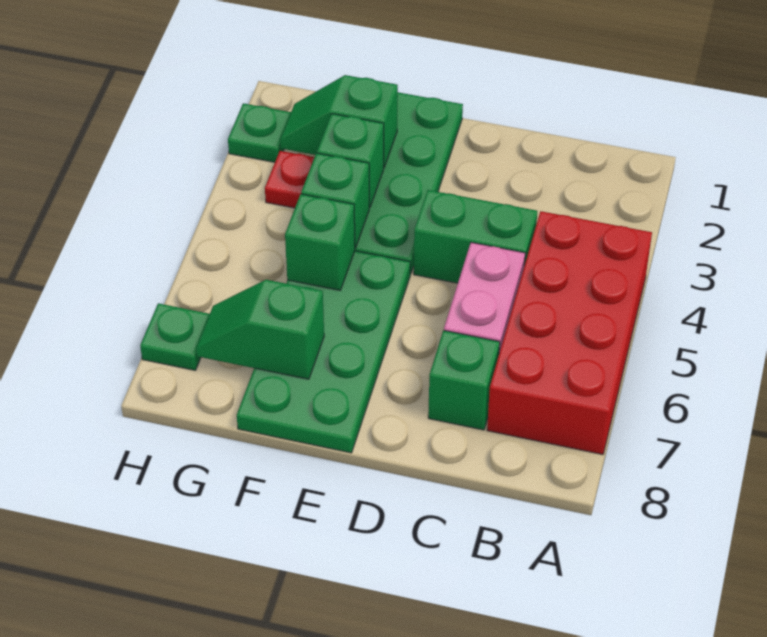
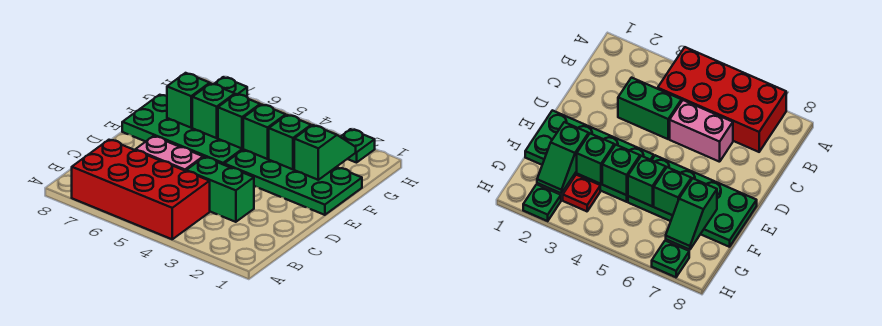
green 1x2 brick [414,190,537,283] -> green 1x2 brick turned to [186,157,254,222]
green 1x1 brick [428,330,500,430] -> green 1x1 brick moved to [192,84,235,138]

